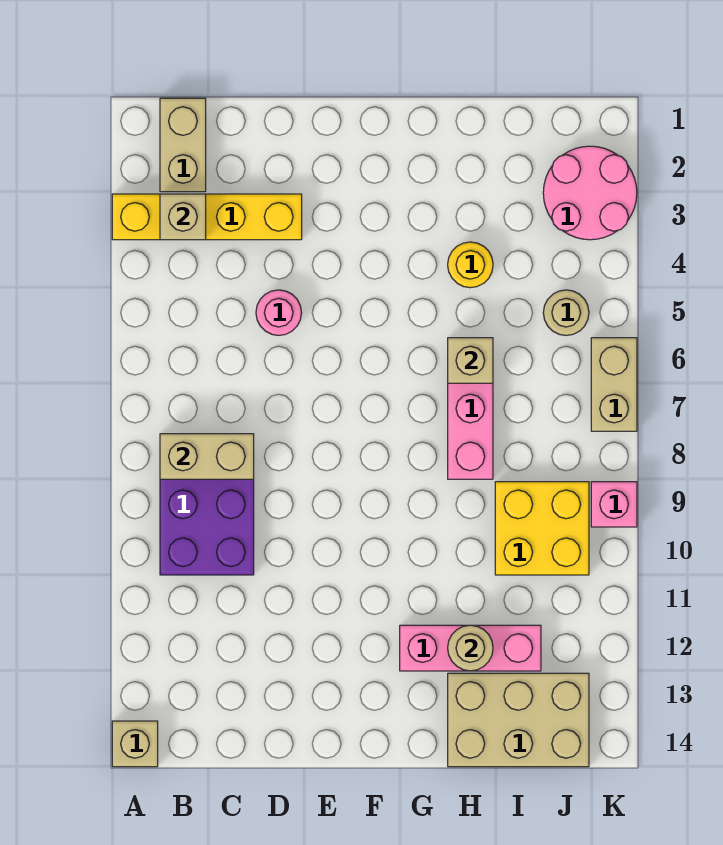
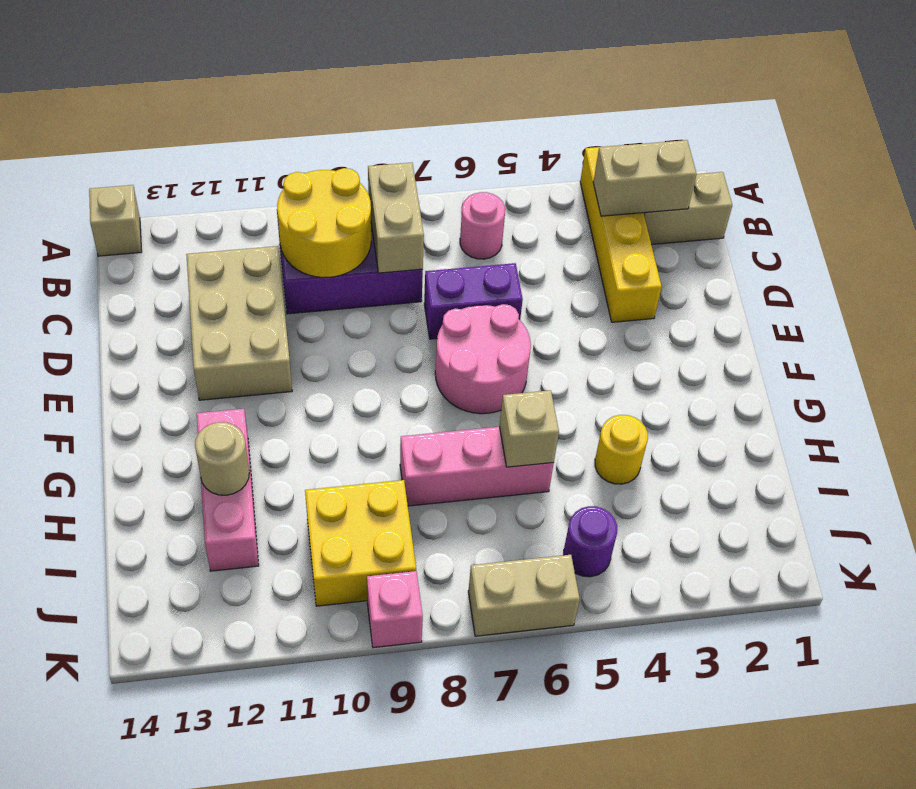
tan 1x1 brick [160,194,206,240] -> tan 1x2 brick [593,140,697,216]
none -> yellow 2x2 round brick [277,168,371,278]
pink 1x1 round brick [256,290,301,335] -> pink 1x1 round brick moved to [460,192,505,259]
none -> purple 1x2 brick [424,263,523,339]
tan 2x3 brick [448,673,589,767] -> tan 2x3 brick moved to [186,246,292,400]
pink 2x2 round brick [543,146,637,240] -> pink 2x2 round brick moved to [435,304,531,414]
tan 1x1 round brick [543,290,589,335] -> purple 1x1 round brick [564,506,617,577]

